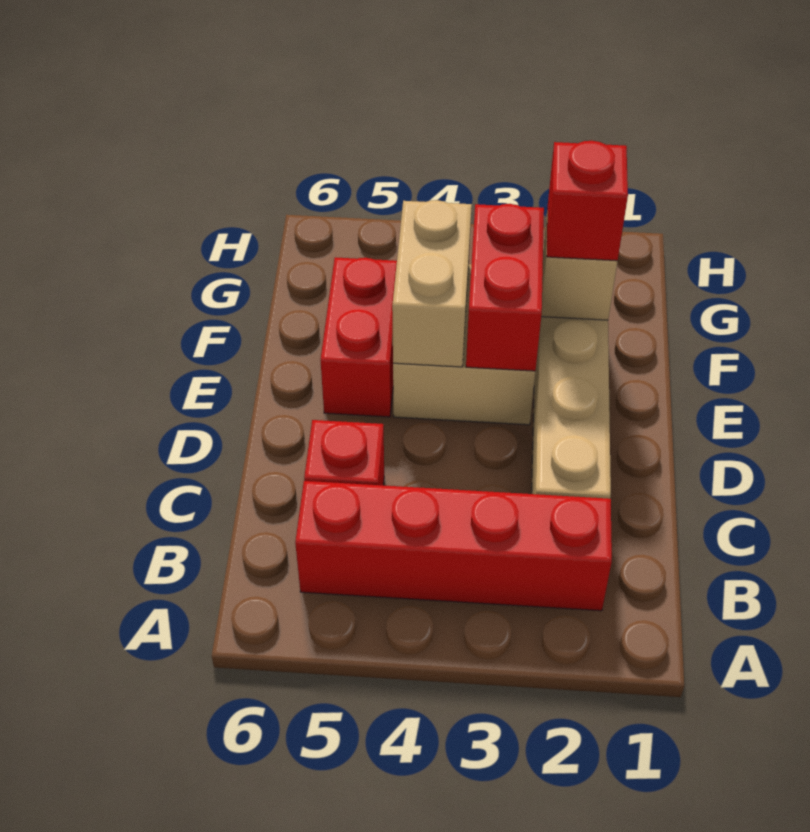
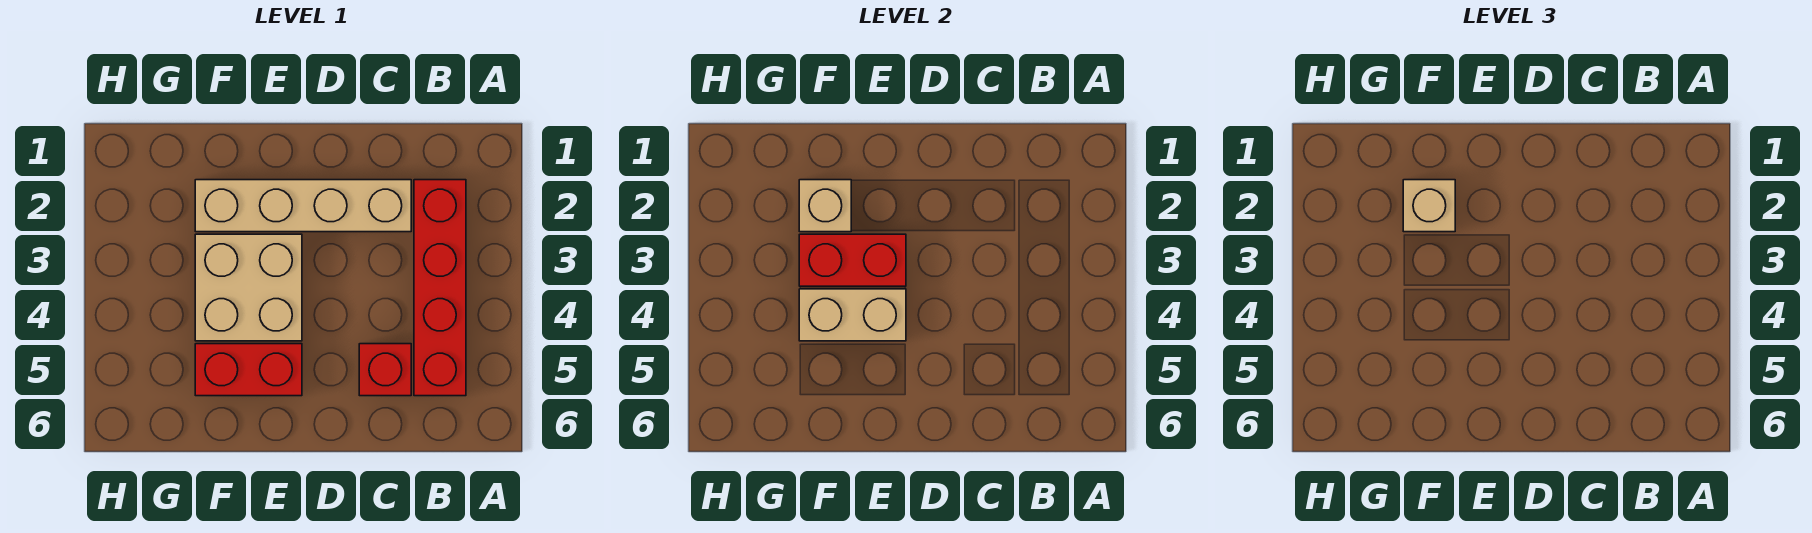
red 1x1 brick [547,141,628,261] -> tan 1x1 brick [1403,180,1455,232]

